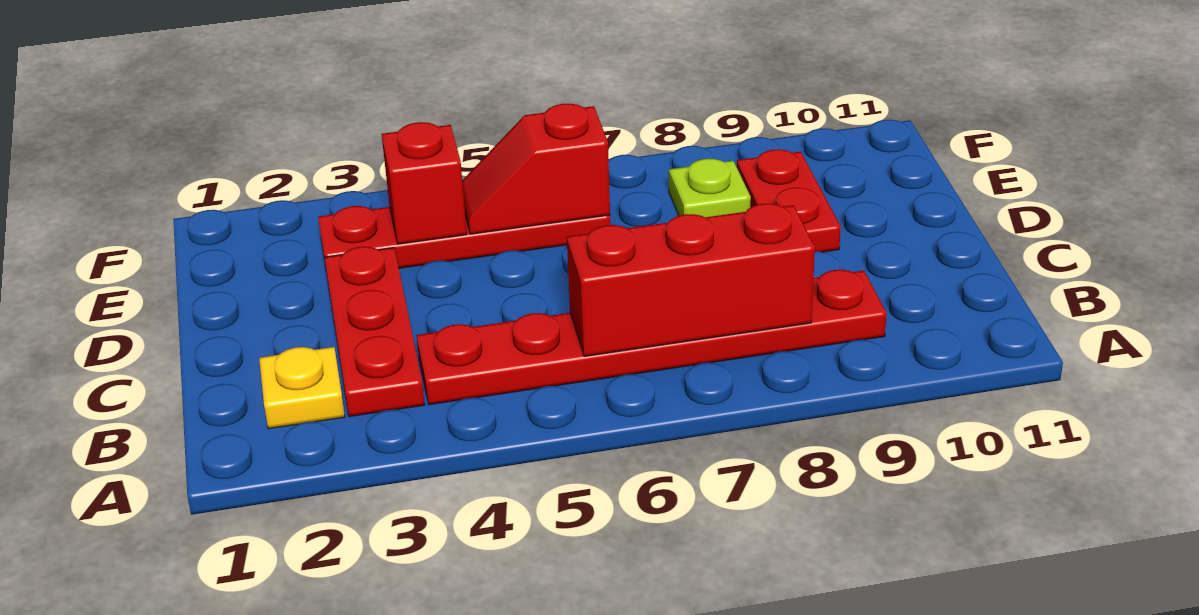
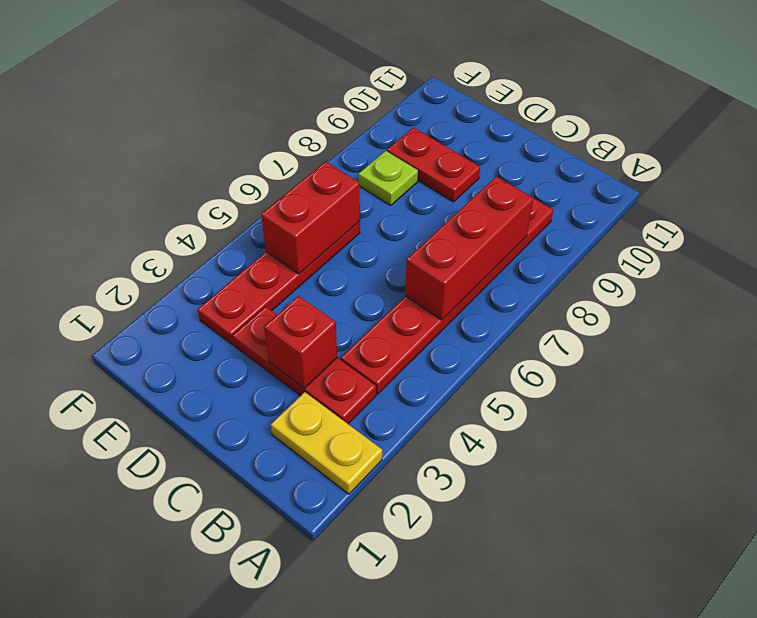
yellow 1x1 plate [259,347,345,429] -> yellow 1x2 plate [271,392,382,494]
red 1x1 brick [382,122,467,244] -> red 1x1 brick moved to [264,296,337,388]
red 1x2 slope [462,104,610,234] -> red 1x2 brick [261,161,360,274]

